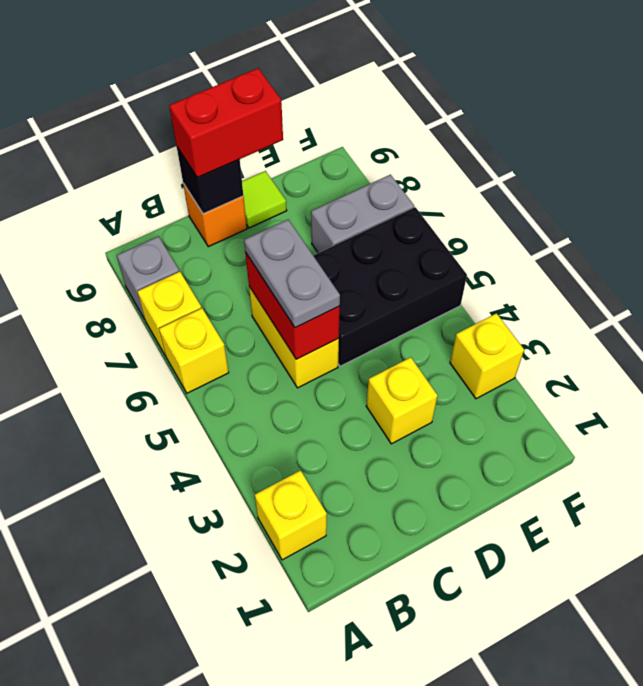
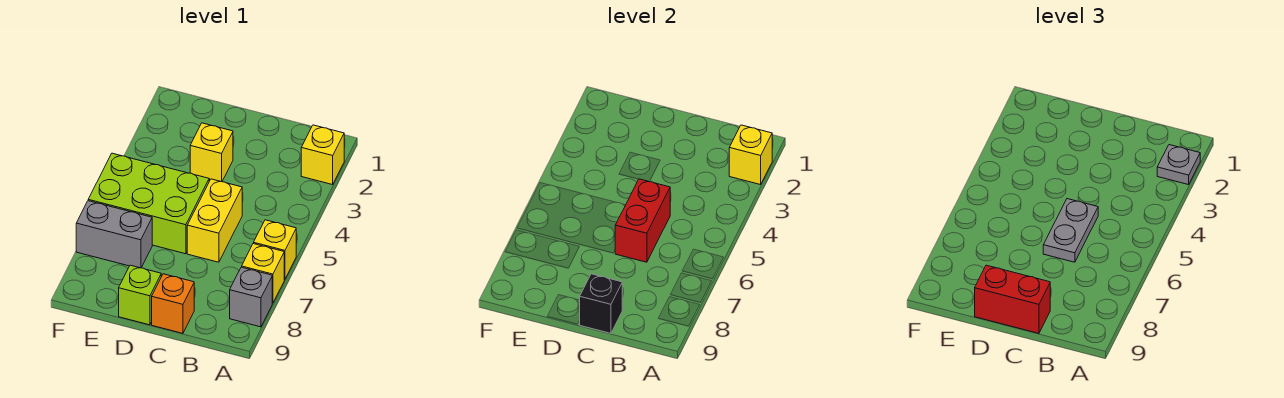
none -> grey 1x1 plate [1157,145,1200,185]
black 2x3 brick [313,207,467,366] -> lime 2x3 brick [88,153,209,254]
lime 1x1 tile [242,171,287,228] -> lime 1x1 brick [119,265,161,325]
yellow 1x1 brick [450,313,524,399] -> yellow 1x1 brick moved to [729,125,772,185]

